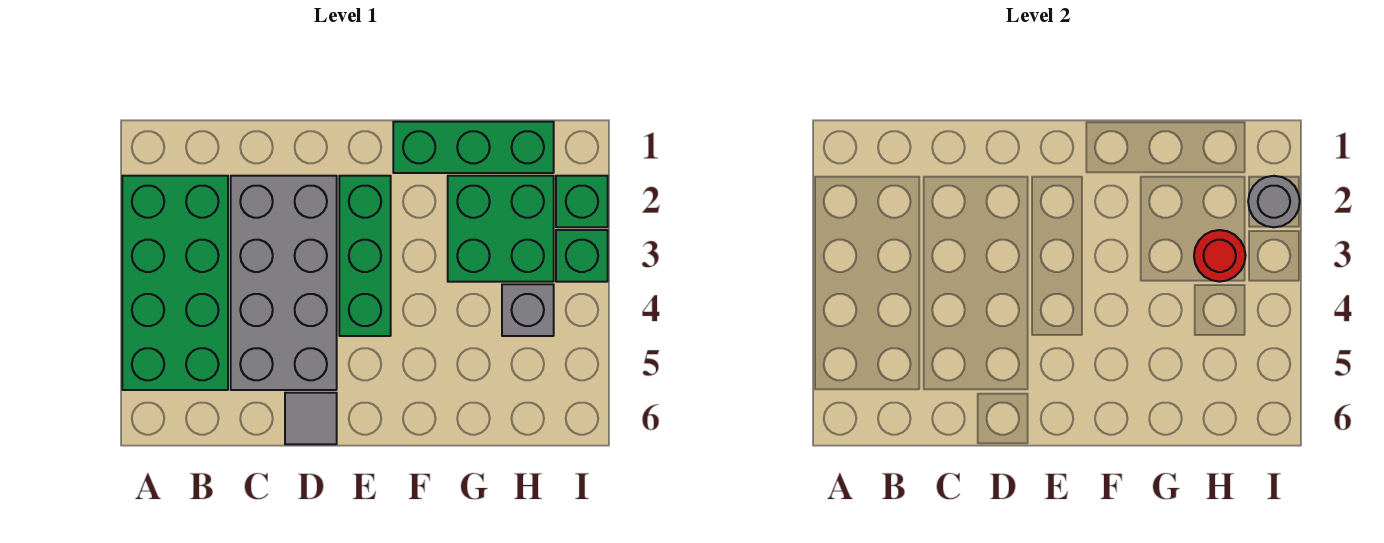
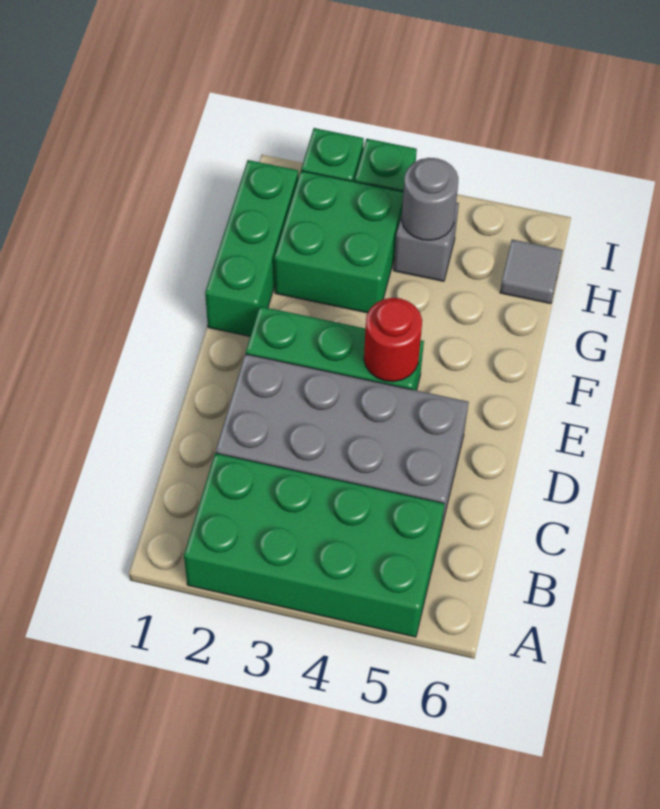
grey 1x1 tile [285,393,337,444] -> grey 1x1 tile moved to [500,239,563,304]
red 1x1 round brick [1194,230,1245,282] -> red 1x1 round brick moved to [364,298,422,382]
grey 1x1 round brick [1248,176,1300,227] -> grey 1x1 round brick moved to [402,158,459,240]

